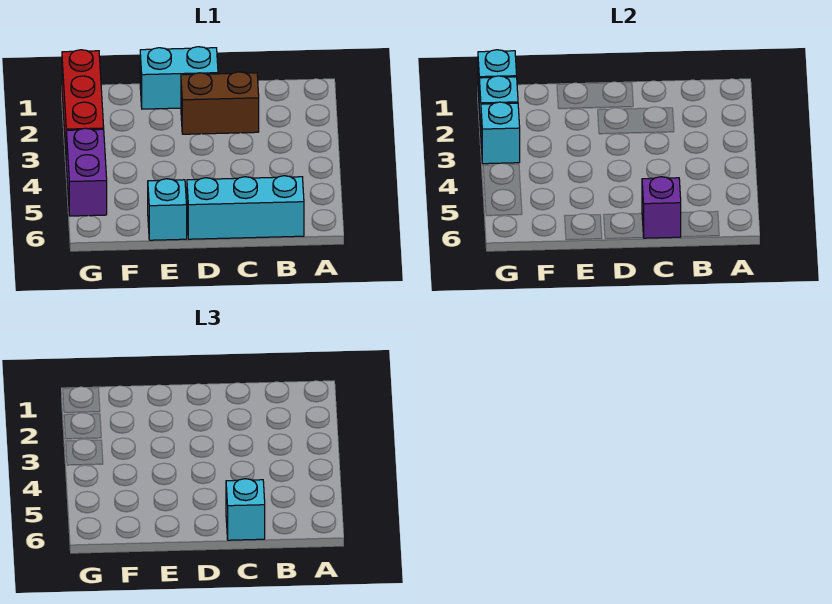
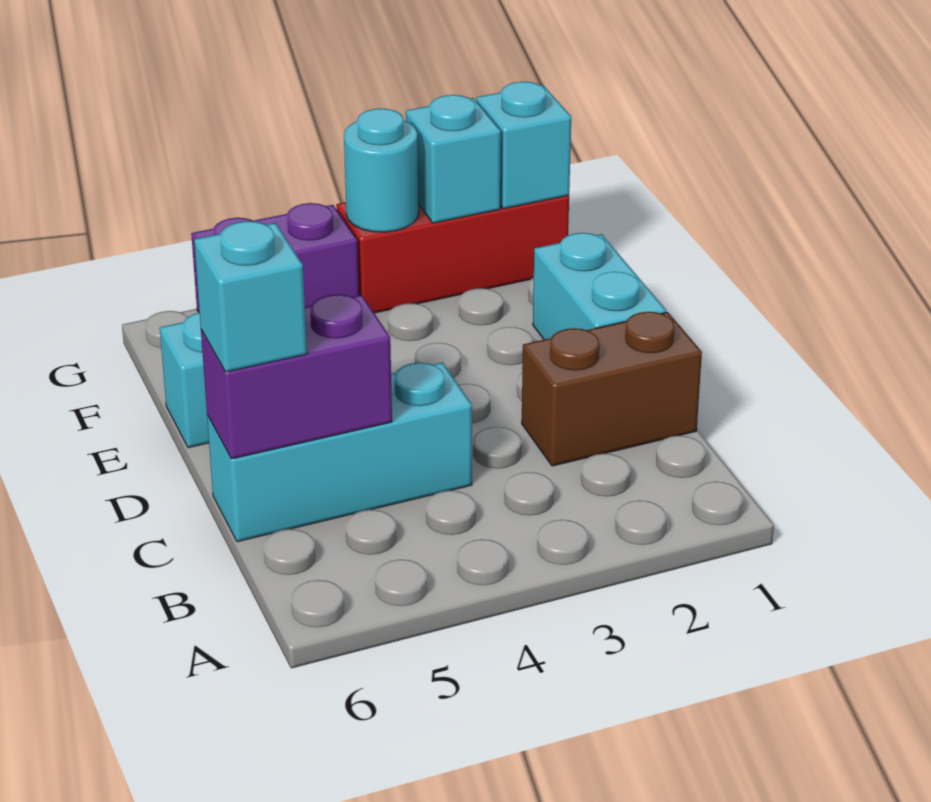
cyan 1x3 brick [187,176,304,239] -> cyan 1x3 brick turned to [207,362,472,542]
brown 1x2 brick [181,72,259,134] -> brown 1x2 brick turned to [522,312,702,466]
purple 1x1 brick [642,177,681,238] -> purple 1x2 brick [201,294,392,459]
cyan 1x1 brick [481,102,520,164] -> cyan 1x1 round brick [344,109,419,232]

